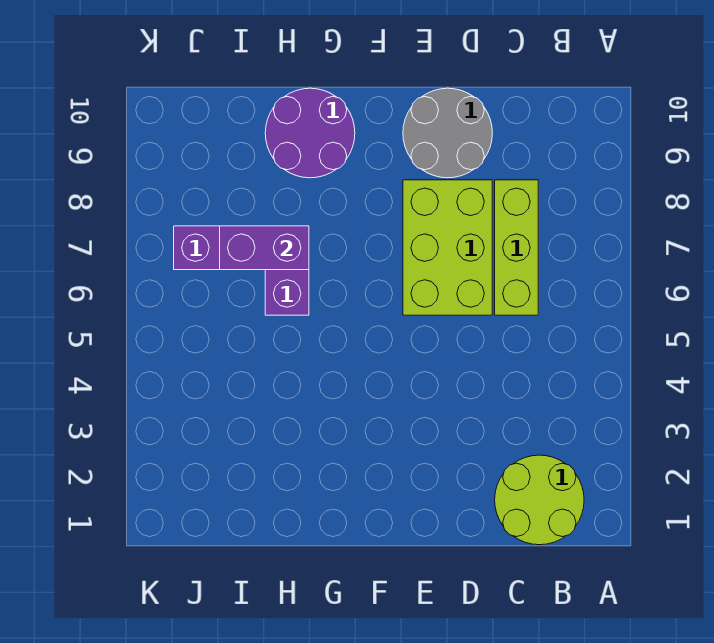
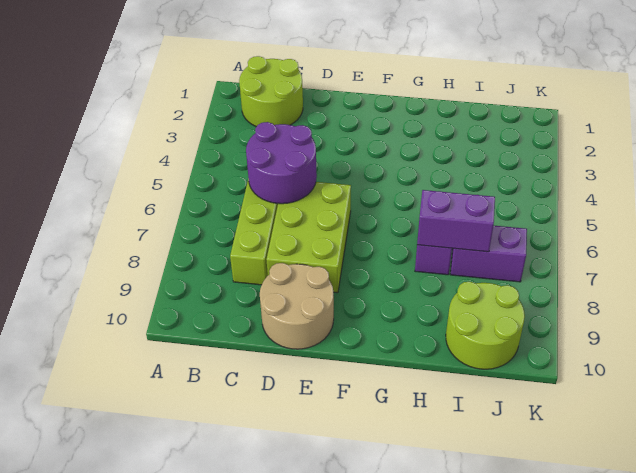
grey 2x2 round brick [403,88,492,178] -> tan 2x2 round brick [260,263,334,349]
purple 2x2 round brick [265,88,355,178] -> purple 2x2 round brick moved to [246,122,317,204]
none -> lime 2x2 round brick [446,282,525,369]

